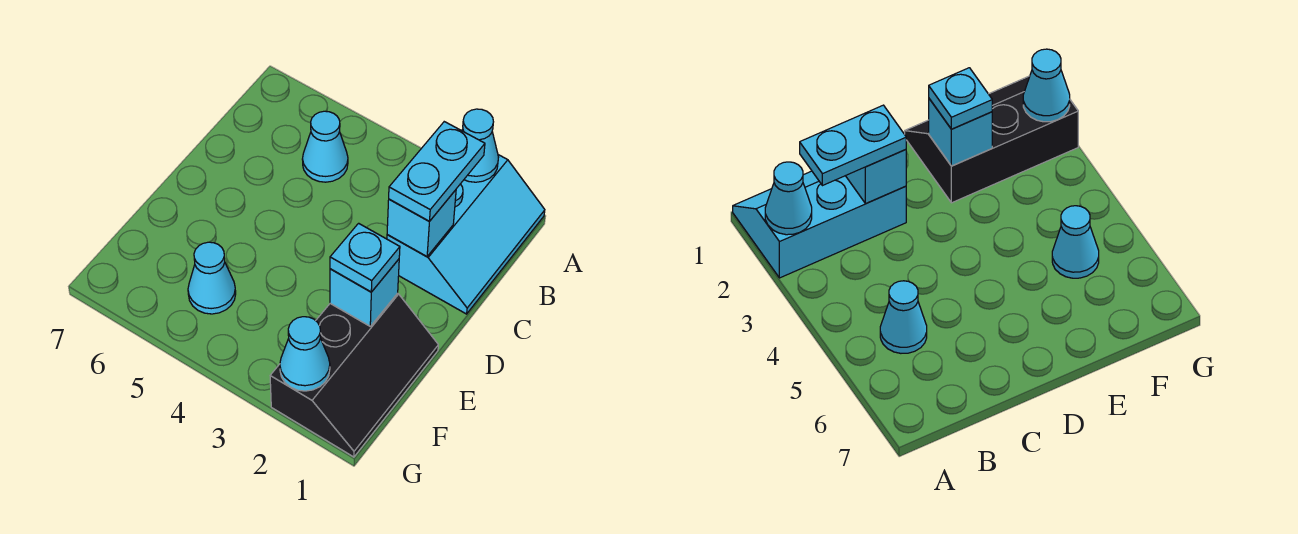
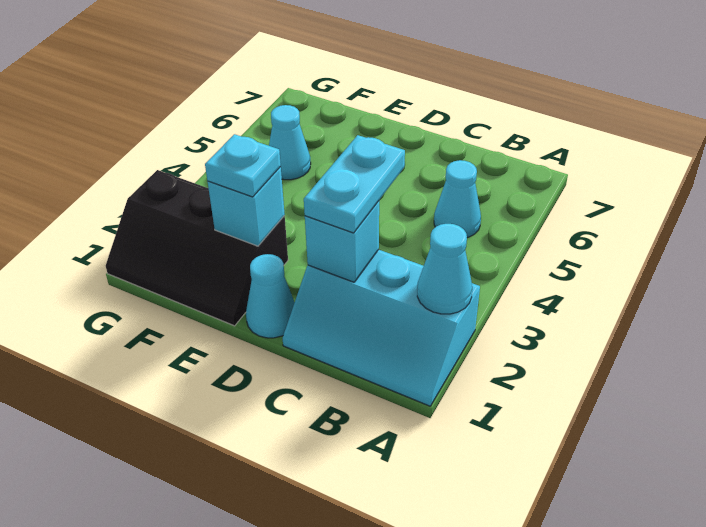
cyan 1x2 plate [389,122,485,221] -> cyan 1x2 plate turned to [304,135,405,233]
cyan 1x1 cone [280,317,330,391] -> cyan 1x1 cone moved to [246,254,295,338]

